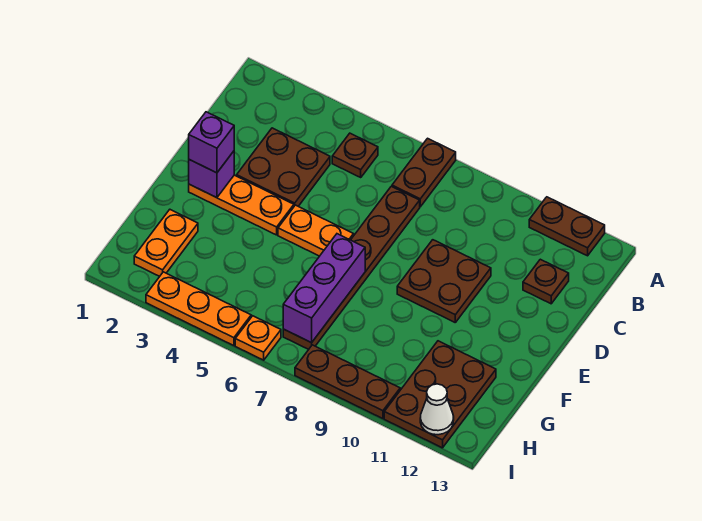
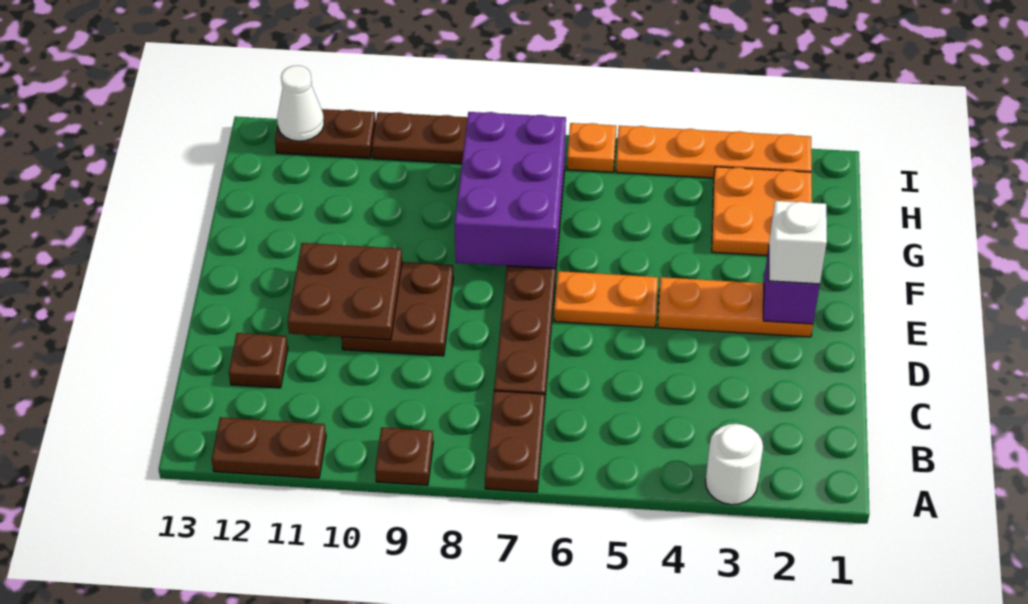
none -> white 1x1 round brick [705,424,763,505]
brown 1x1 plate [332,133,378,177] -> brown 1x1 plate moved to [375,428,433,485]
brown 2x2 plate [237,128,330,206] -> brown 2x2 plate moved to [287,243,402,340]
purple 1x1 brick [189,112,234,173] -> white 1x1 brick [769,201,827,284]
purple 1x3 brick [283,234,365,343] -> purple 2x3 brick [455,112,566,269]
orange 1x2 plate [134,210,198,276] -> orange 2x2 plate [712,167,812,255]
brown 2x3 plate [384,341,496,448] -> brown 1x2 plate [275,109,376,158]
orange 1x3 plate [146,272,251,346] -> orange 1x4 plate [616,126,812,178]

